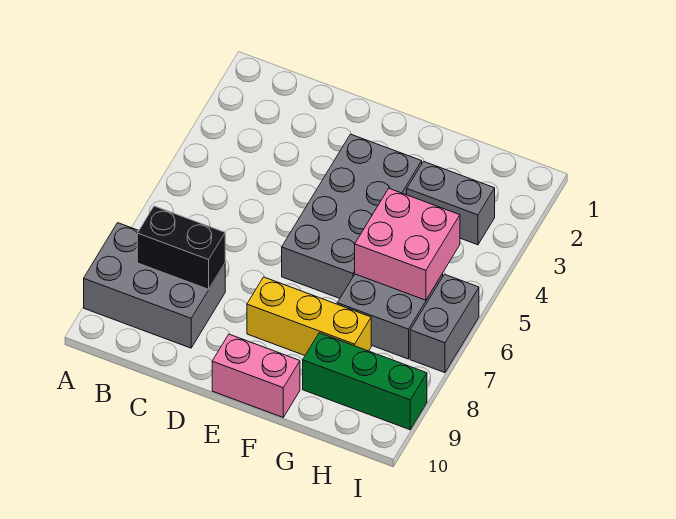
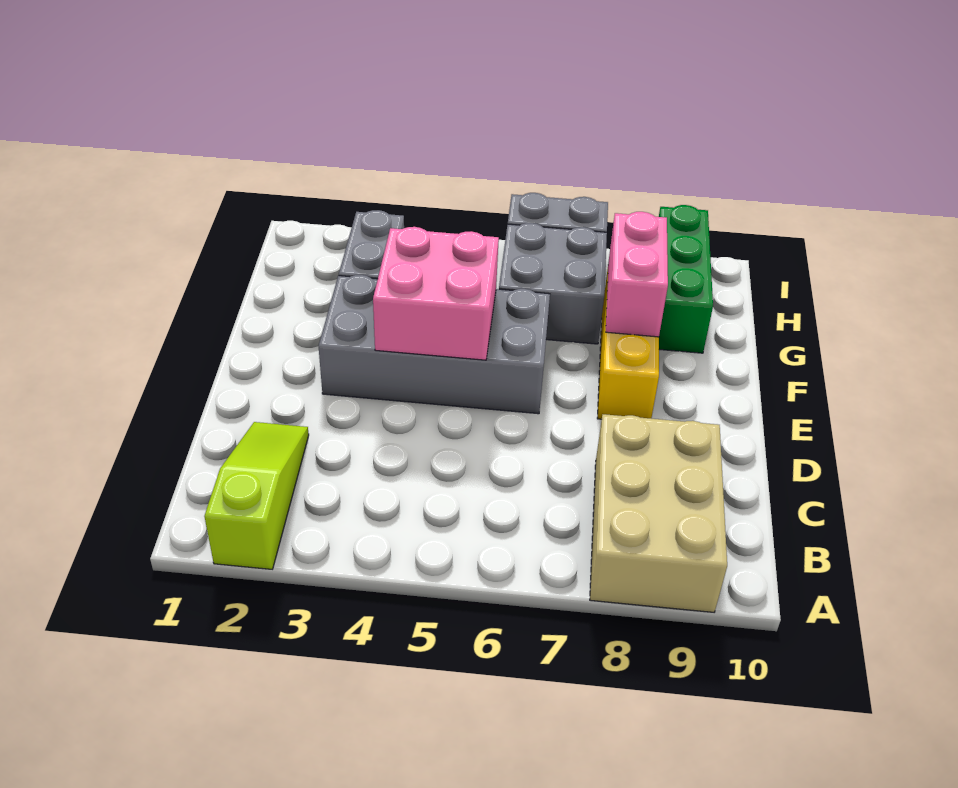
none -> lime 1x3 slope [204,422,309,569]
grey 2x3 brick [84,223,225,348] -> tan 2x3 brick [590,414,727,612]
black 1x2 brick [137,206,225,289] -> none
pink 1x2 brick [212,334,300,417] -> pink 1x2 brick moved to [606,212,668,337]
pink 2x2 brick [355,189,460,300] -> pink 2x2 brick moved to [373,227,499,360]

